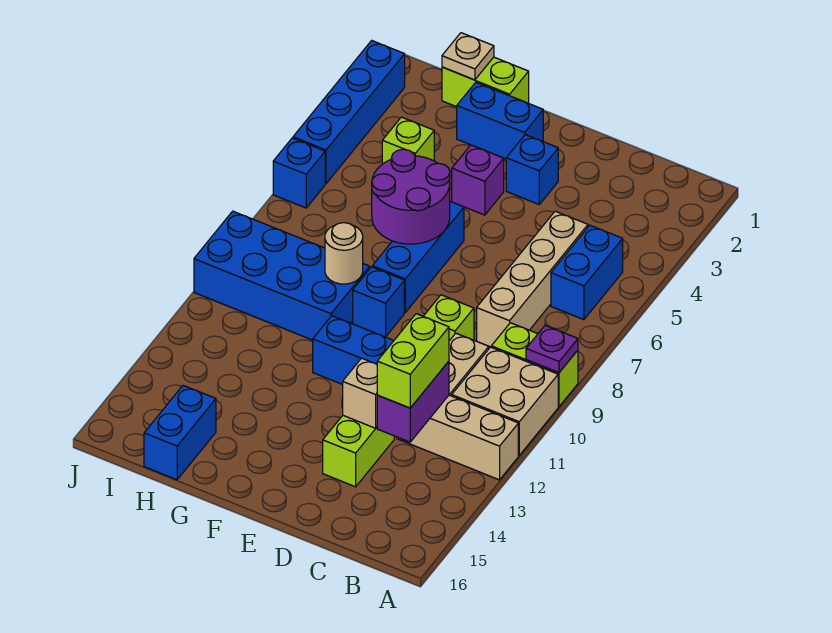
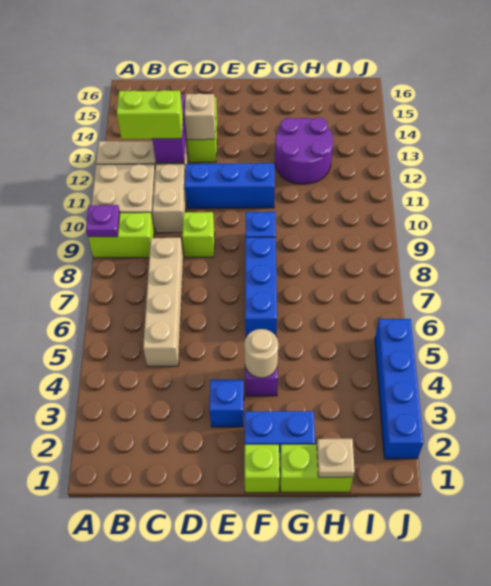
blue 1x2 brick [551,225,623,320] -> none
lime 1x2 brick [377,314,449,408] -> lime 1x2 brick turned to [117,90,183,139]
purple 2x2 round brick [372,149,450,244] -> purple 2x2 round brick moved to [275,118,333,184]
blue 2x4 brick [194,211,370,340] -> none
tan 1x1 round brick [325,223,363,284] -> tan 1x1 round brick moved to [244,329,278,378]
lime 1x1 brick [382,117,434,164] -> lime 1x1 brick moved to [245,445,280,493]
blue 1x2 brick [144,386,216,480] -> none
blue 1x1 brick [273,138,325,208] -> none

